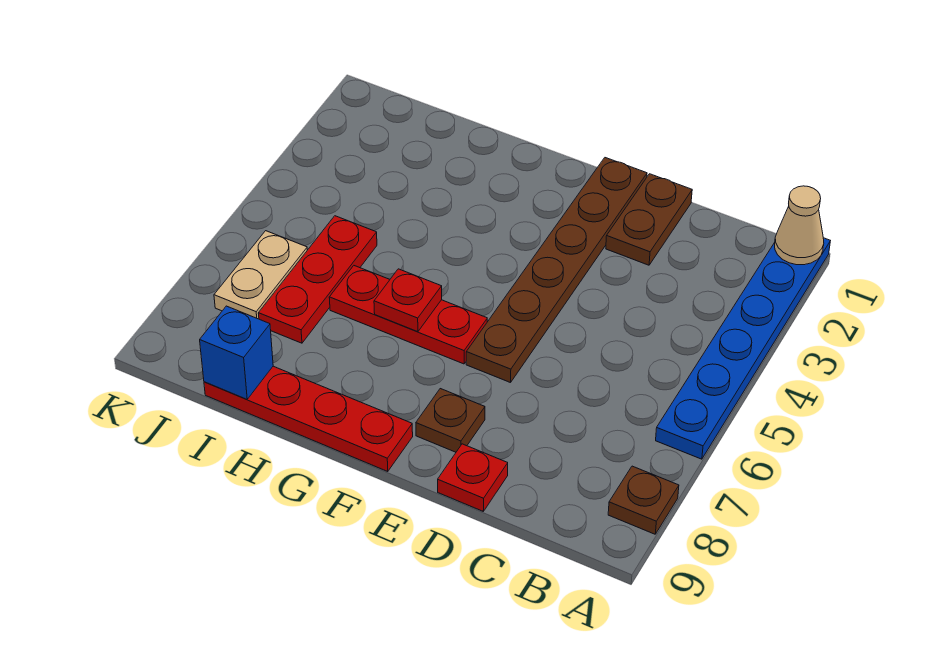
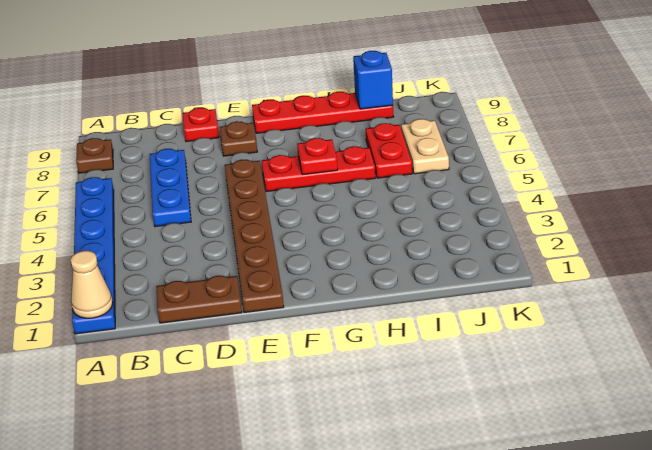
none -> blue 1x3 plate [150,149,191,227]
brown 1x2 plate [606,174,692,265] -> brown 1x2 plate turned to [156,276,242,323]
red 1x3 plate [258,216,377,343] -> red 1x2 plate [366,123,412,178]

